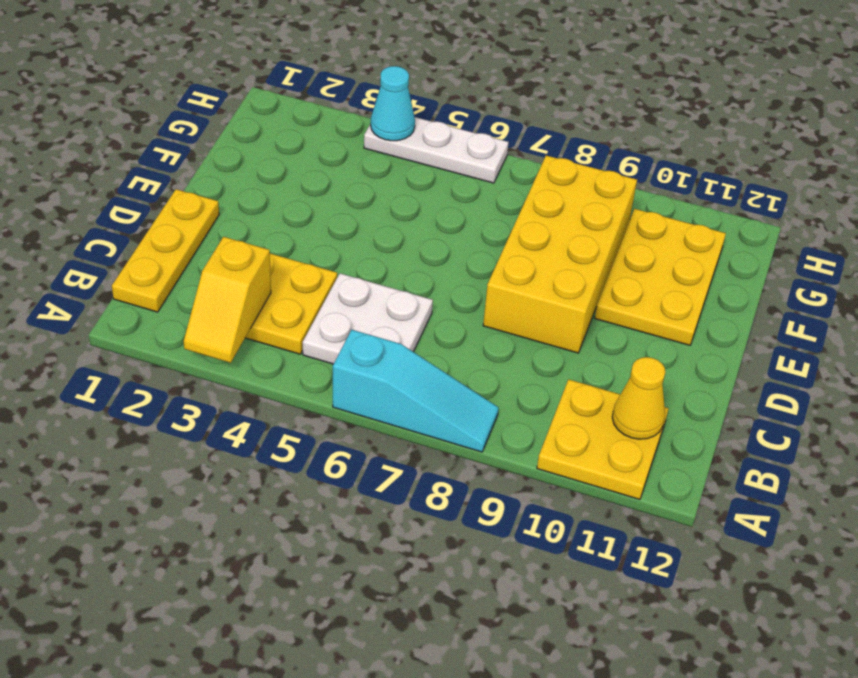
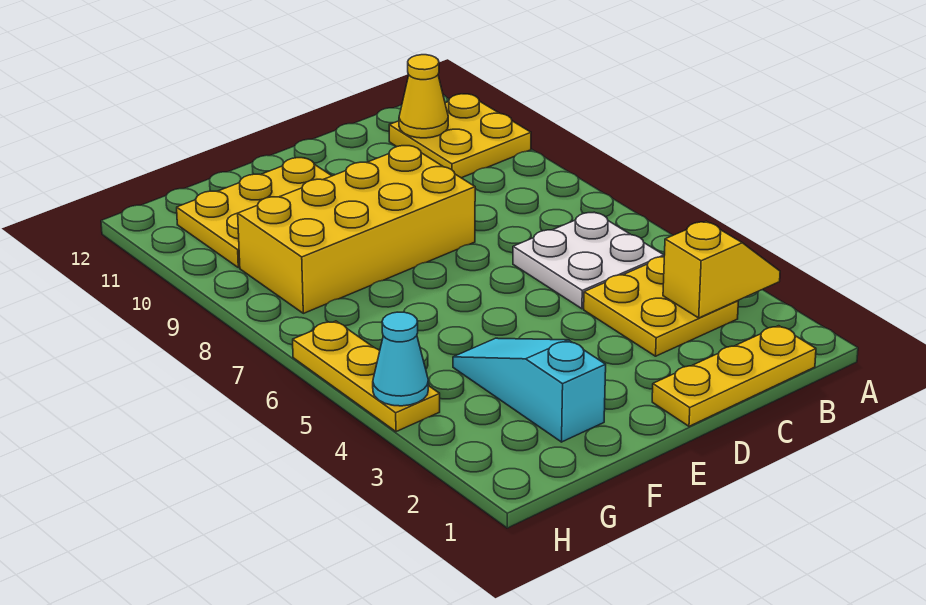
cyan 1x3 slope [333,330,499,452] -> cyan 1x3 slope moved to [453,338,606,442]
white 1x3 plate [364,117,509,183] -> yellow 1x3 plate [293,321,440,432]

